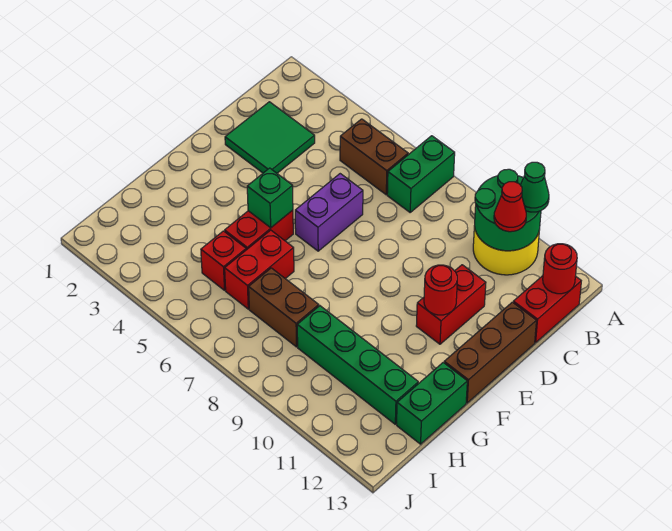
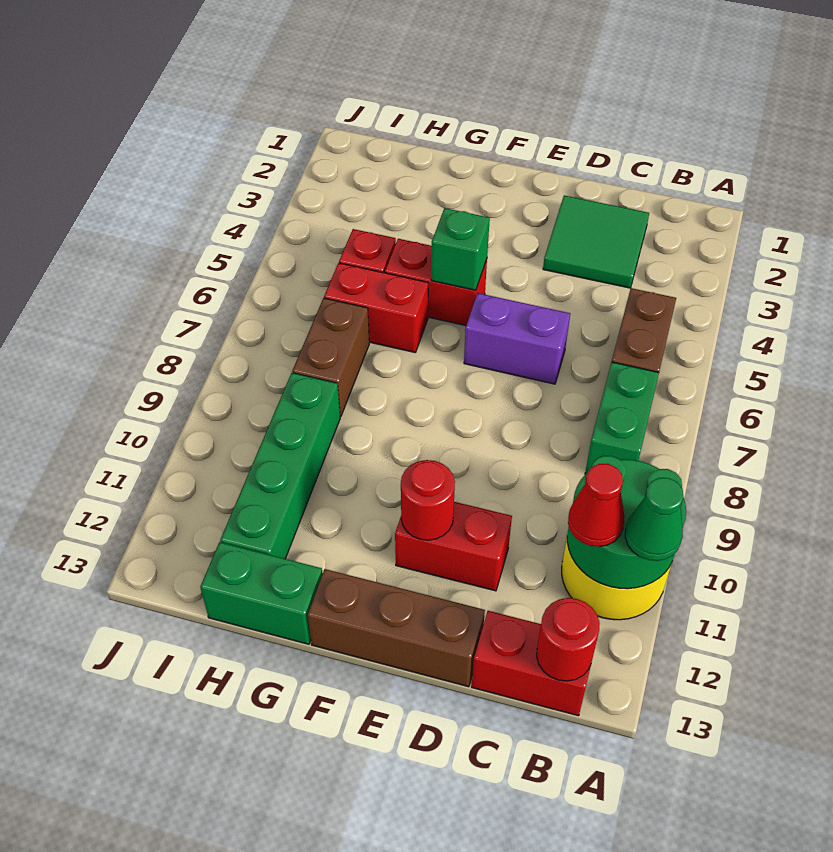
green 1x2 brick [387,136,455,212] -> green 1x2 brick turned to [585,362,659,474]

